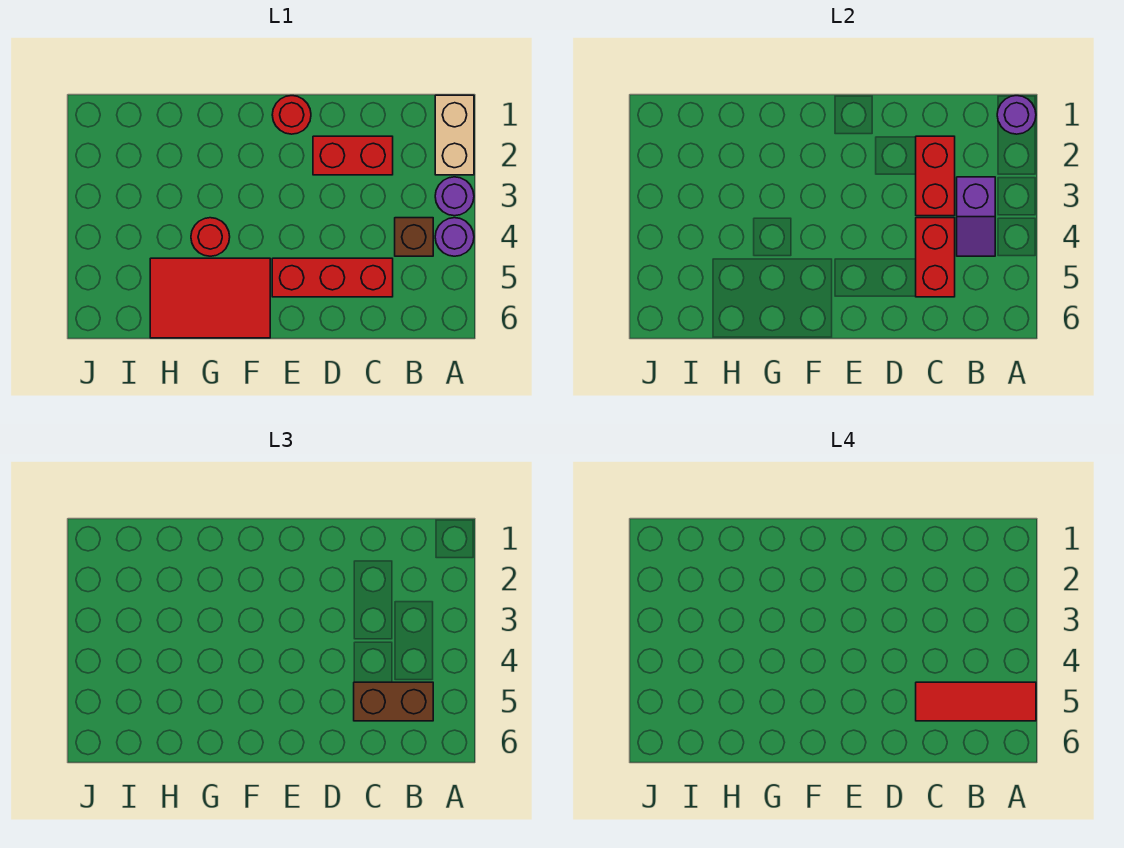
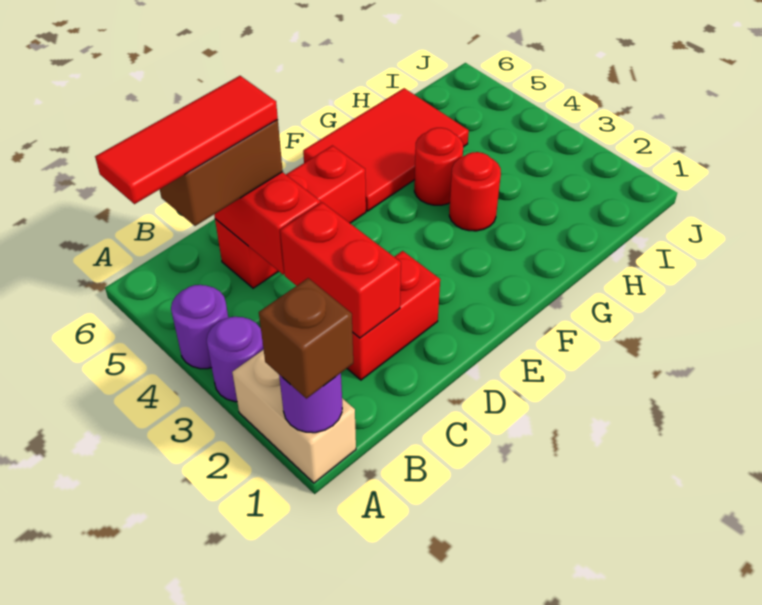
purple 1x2 slope [957,177,995,256] -> none
brown 1x1 brick [395,218,433,256] -> brown 1x1 brick moved to [259,278,353,399]
red 1x1 round brick [272,96,311,134] -> red 1x1 round brick moved to [449,152,501,231]

